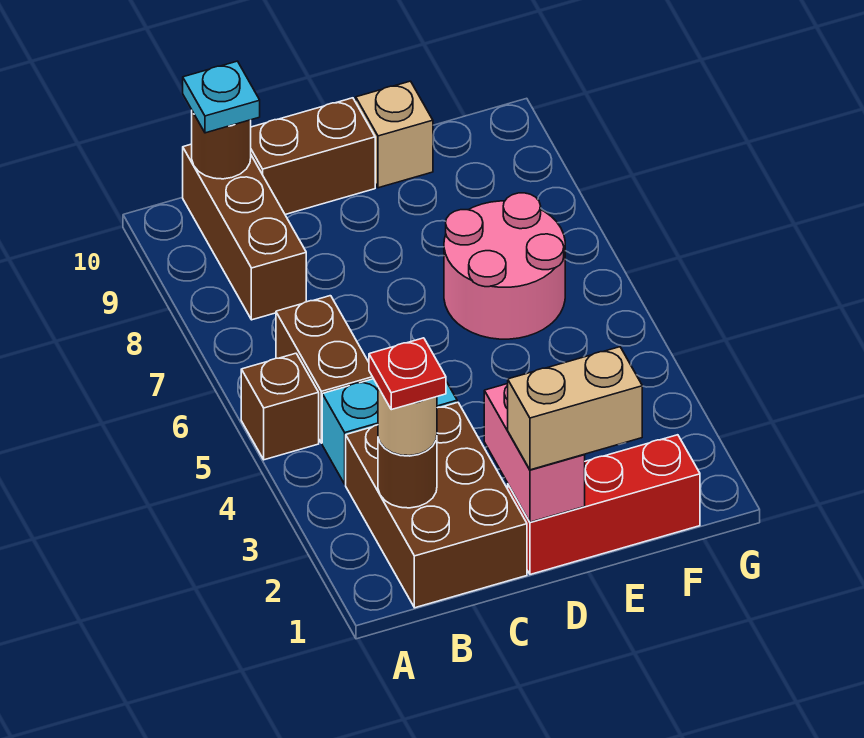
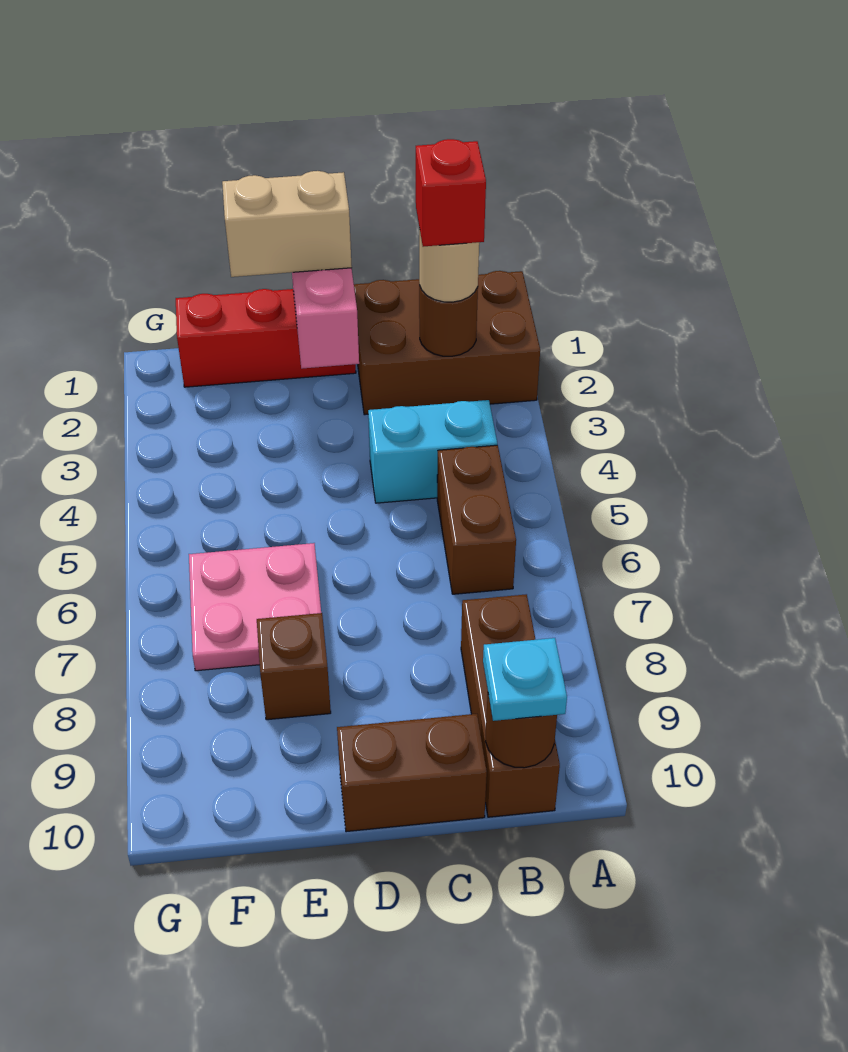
brown 1x1 brick [241,353,319,460] -> brown 1x1 brick moved to [257,613,331,720]
brown 2x3 brick [346,402,527,608] -> brown 2x3 brick turned to [354,271,540,415]
red 1x1 plate [369,338,446,410] -> red 1x1 brick [416,139,486,247]
pink 2x2 round brick [444,193,565,339] -> pink 2x2 plate [189,543,321,671]
tan 1x1 brick [356,81,433,188] -> none

